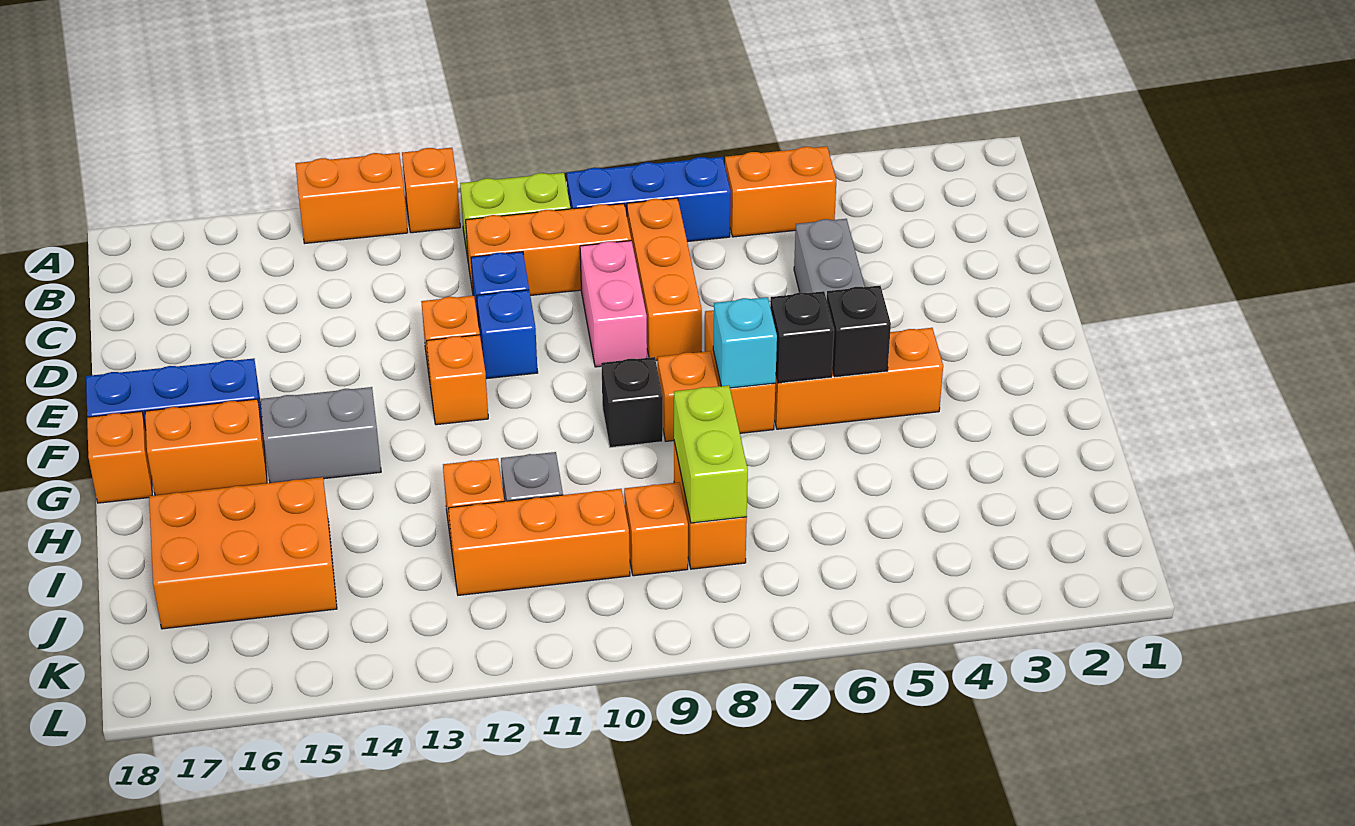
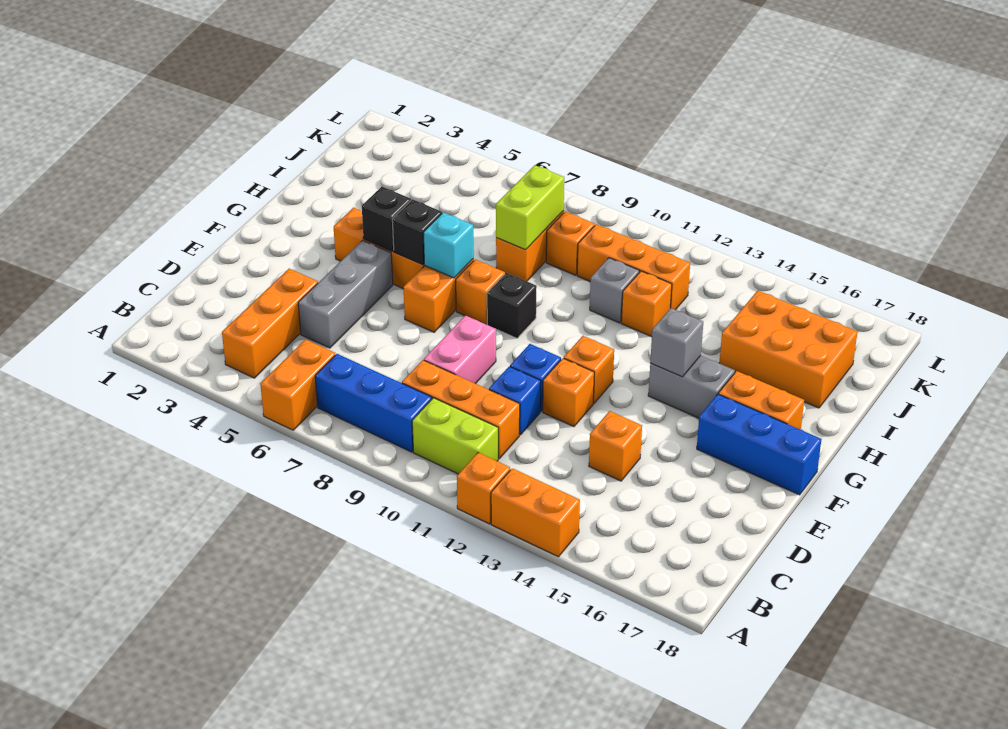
orange 1x2 brick [725,146,836,237] -> orange 1x2 brick turned to [260,339,335,430]
orange 1x3 brick [627,198,702,361] -> orange 1x3 brick moved to [222,269,318,378]
none -> grey 1x1 brick [650,308,703,377]
orange 1x1 brick [87,411,152,503] -> orange 1x1 brick moved to [589,411,642,481]

